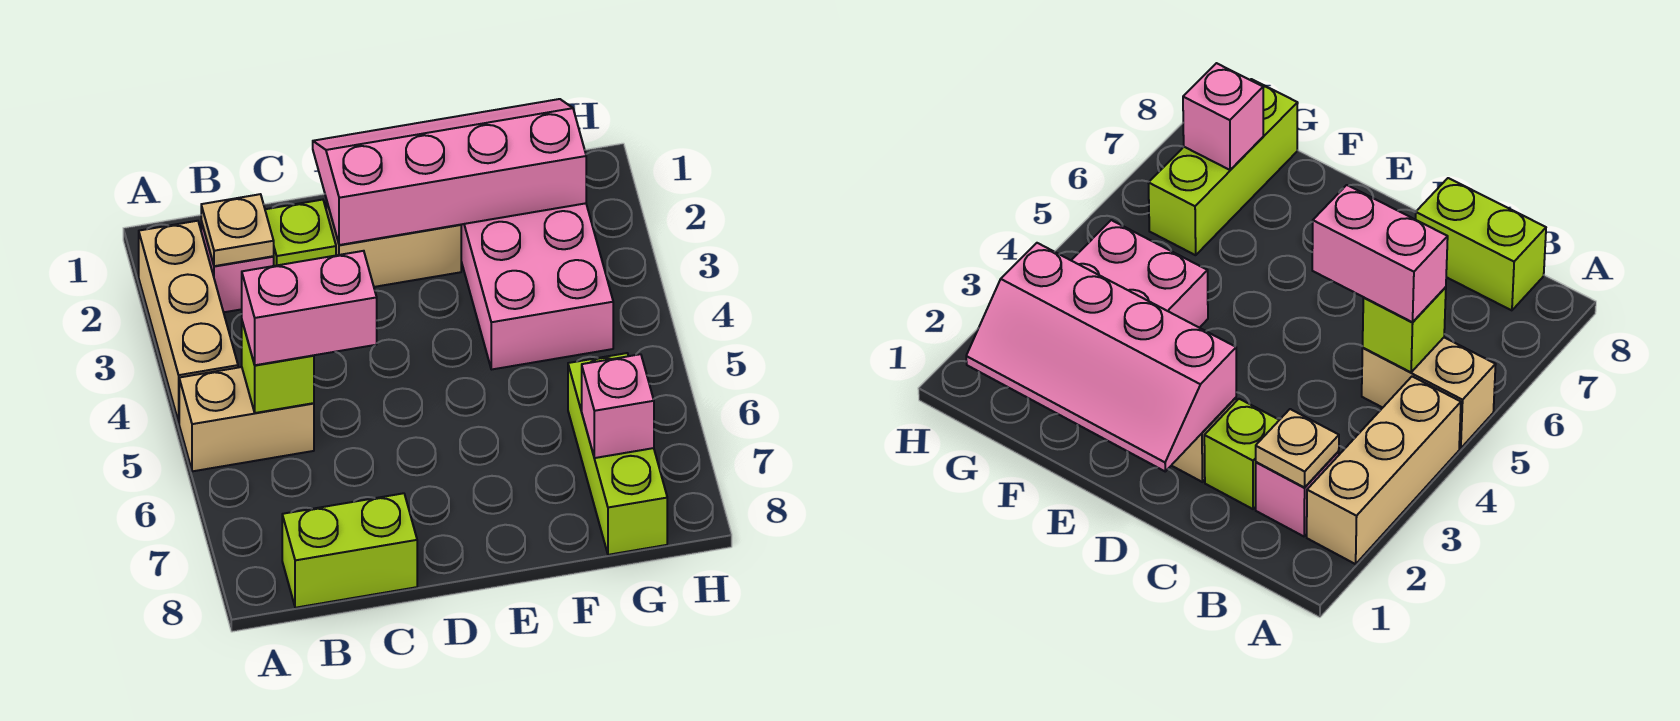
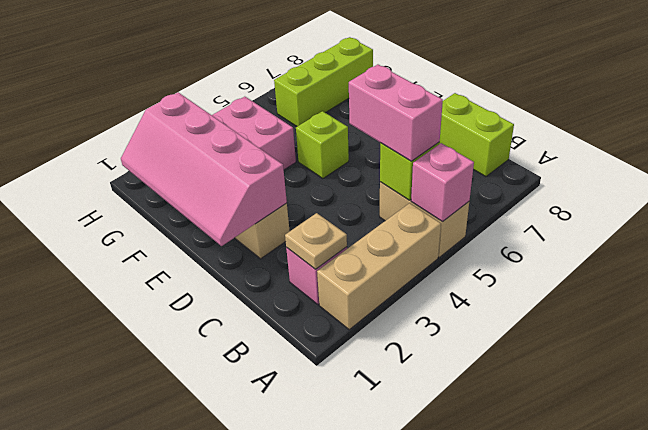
lime 1x1 brick [265,200,336,266] -> lime 1x1 brick moved to [296,111,349,179]
pink 1x1 brick [582,354,654,458] -> pink 1x1 brick moved to [411,143,474,222]

